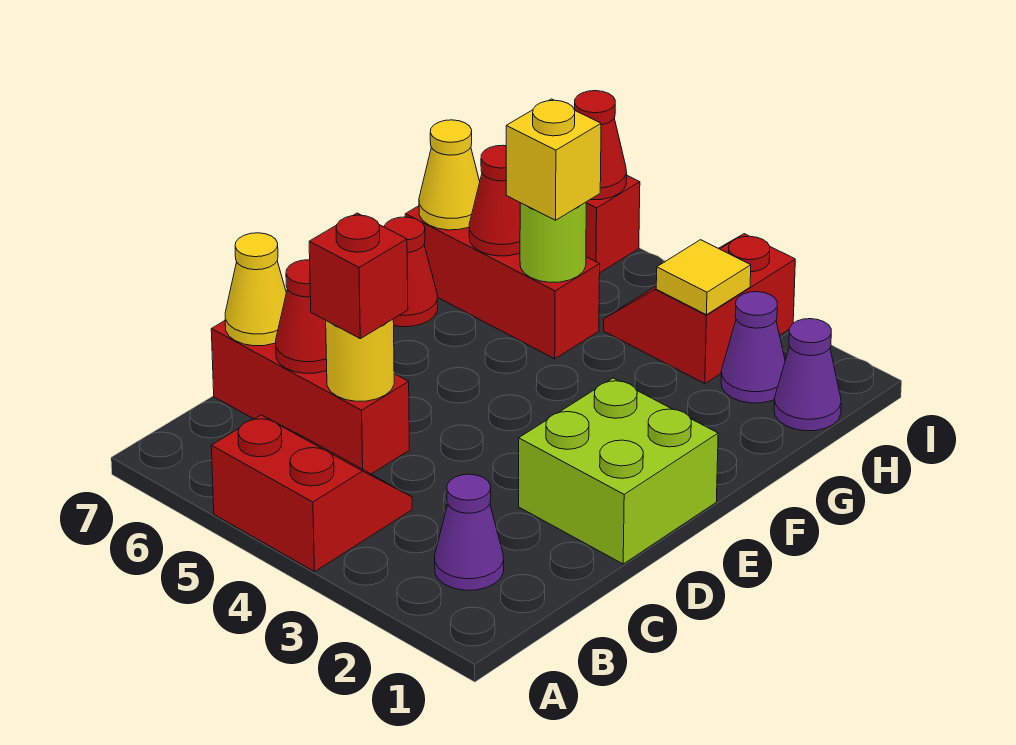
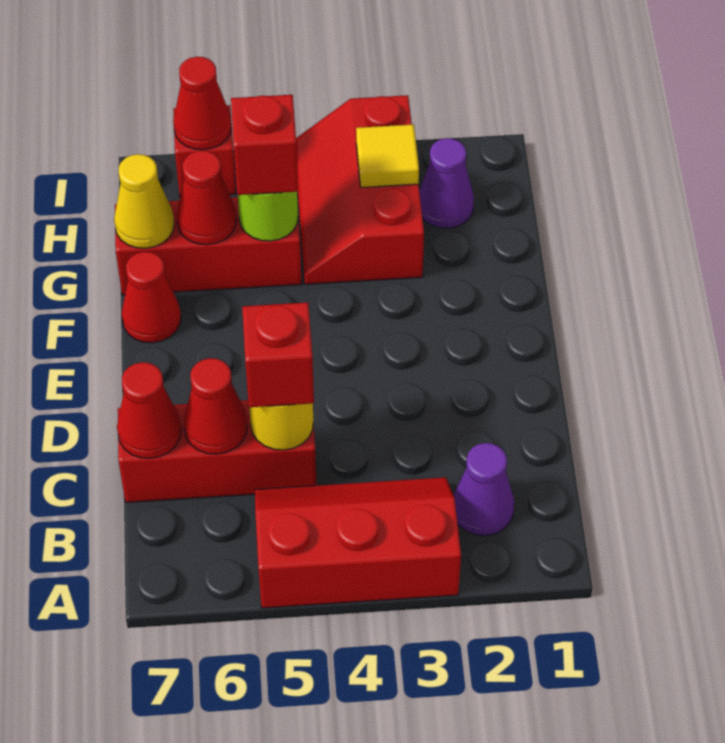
red 2x2 slope [211,415,412,572] -> red 2x3 slope [255,477,461,608]
yellow 1x1 cone [225,233,286,346] -> red 1x1 cone [117,362,181,458]
lime 2x2 brick [519,378,718,564] -> none
yellow 1x1 brick [506,99,601,220] -> red 1x1 brick [231,95,298,195]
purple 1x1 cone [774,319,841,431] -> none
red 2x2 slope [604,234,795,384] -> red 2x3 slope [296,95,424,284]

